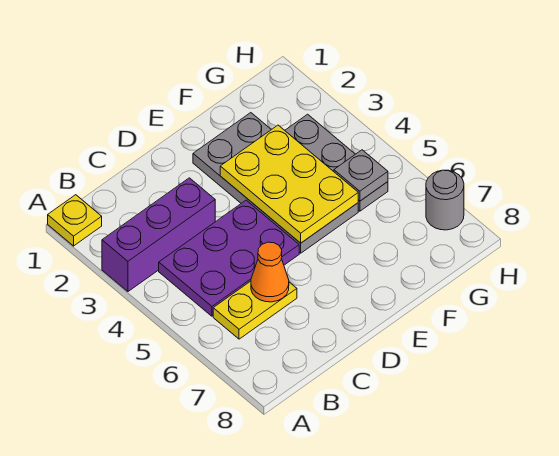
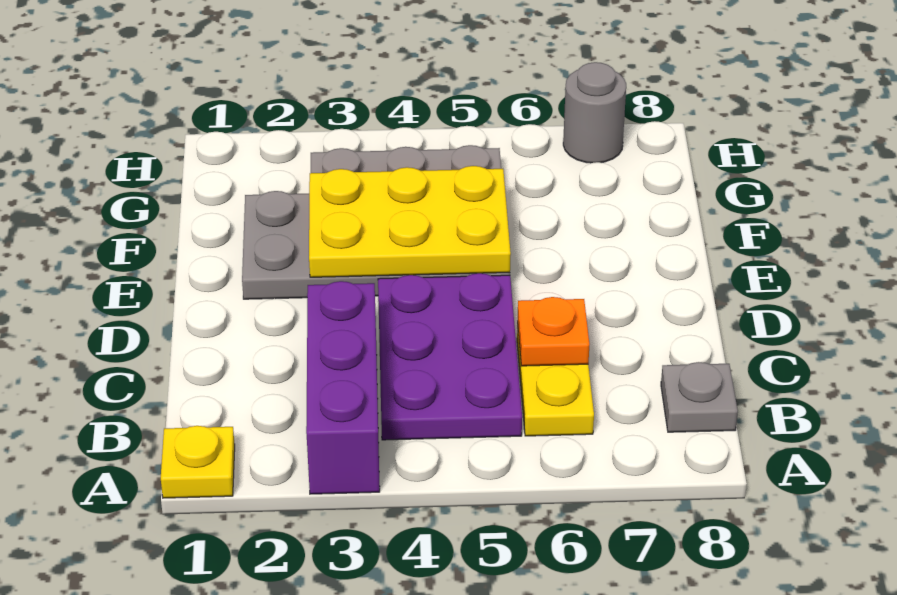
orange 1x1 cone [251,242,289,302] -> orange 1x1 plate [517,297,589,366]
grey 1x1 plate [334,150,388,201] -> grey 1x1 plate moved to [661,362,738,432]

